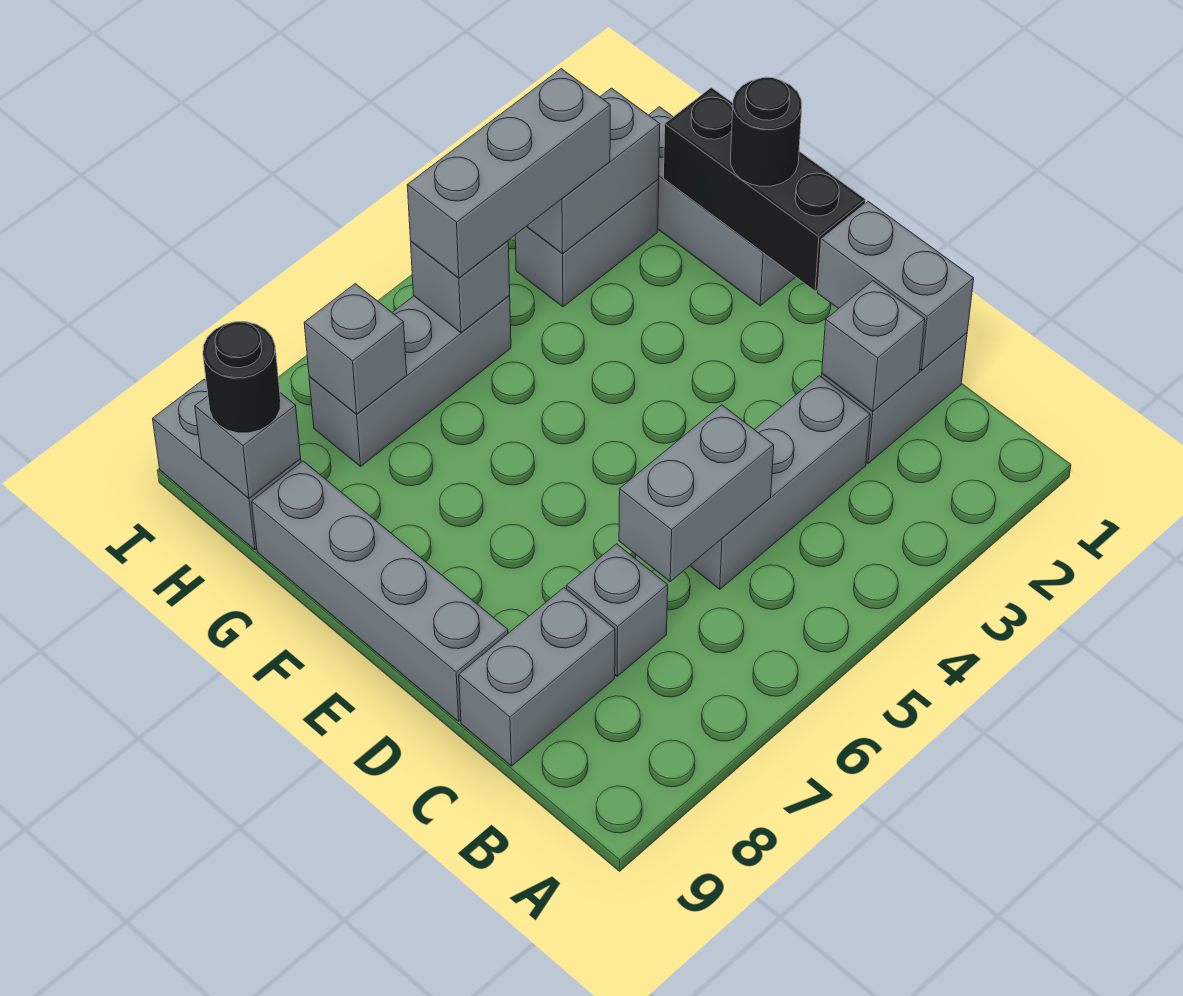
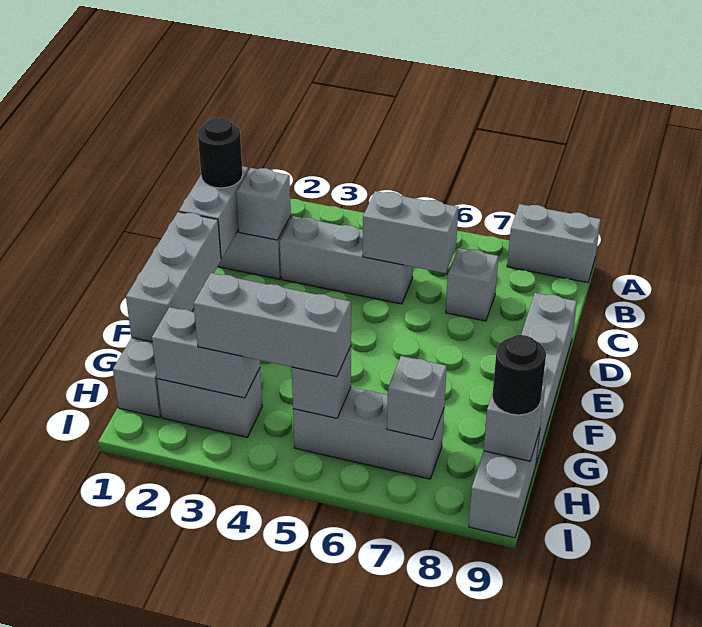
grey 1x2 brick [459,588,615,766] -> grey 1x2 brick moved to [507,204,601,283]
black 1x3 brick [664,88,865,291] -> grey 1x3 brick [126,212,221,342]
black 1x1 round brick [731,77,802,186] -> black 1x1 round brick moved to [198,118,243,188]

